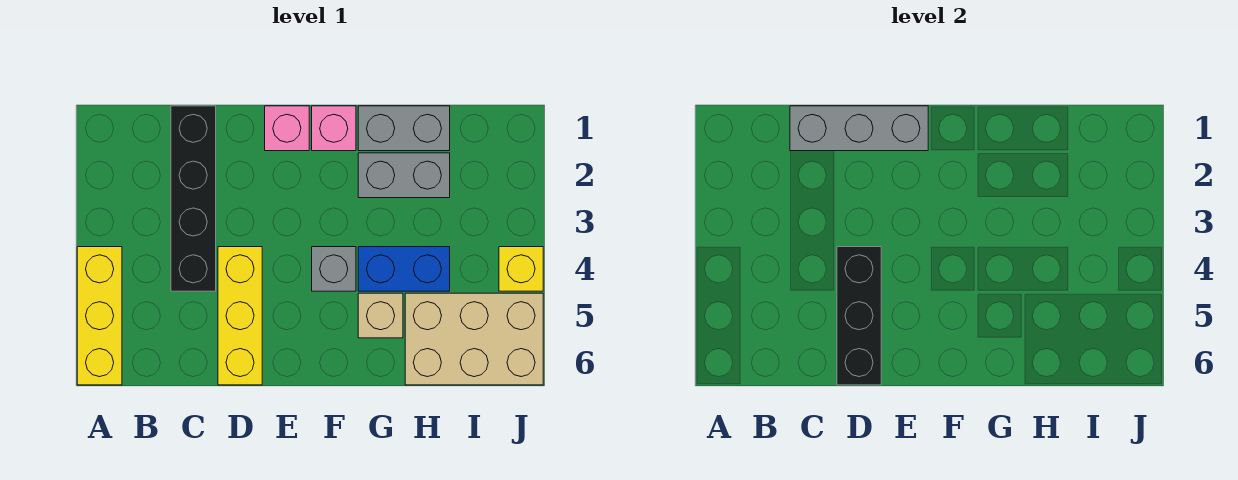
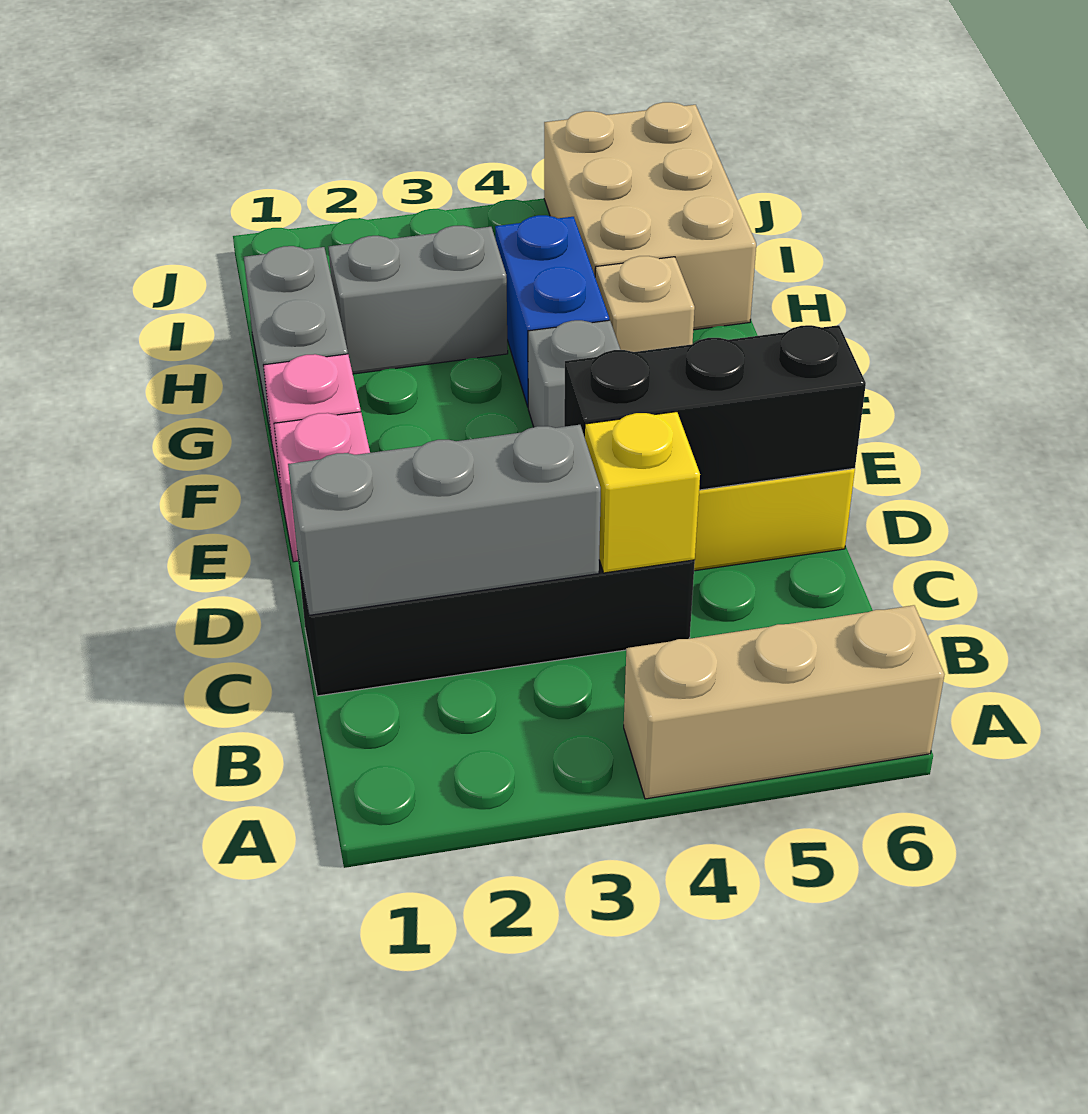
yellow 1x3 brick [77,247,122,385] -> tan 1x3 brick [624,605,944,799]
grey 1x3 brick [790,106,928,151] -> grey 1x3 brick turned to [288,425,601,615]
grey 1x2 brick [358,153,450,198] -> grey 1x2 brick turned to [329,226,508,374]
yellow 1x1 brick [499,247,543,291] -> yellow 1x1 brick moved to [585,412,700,573]

